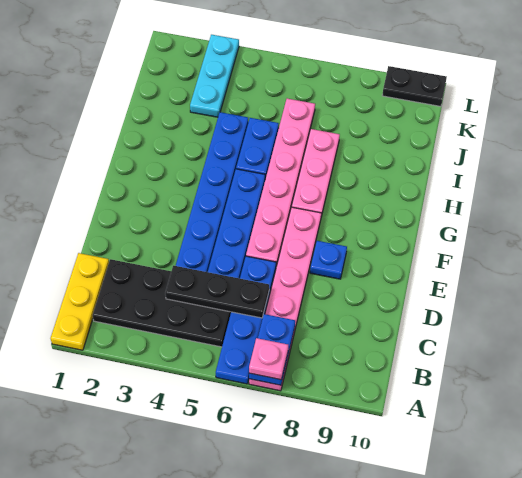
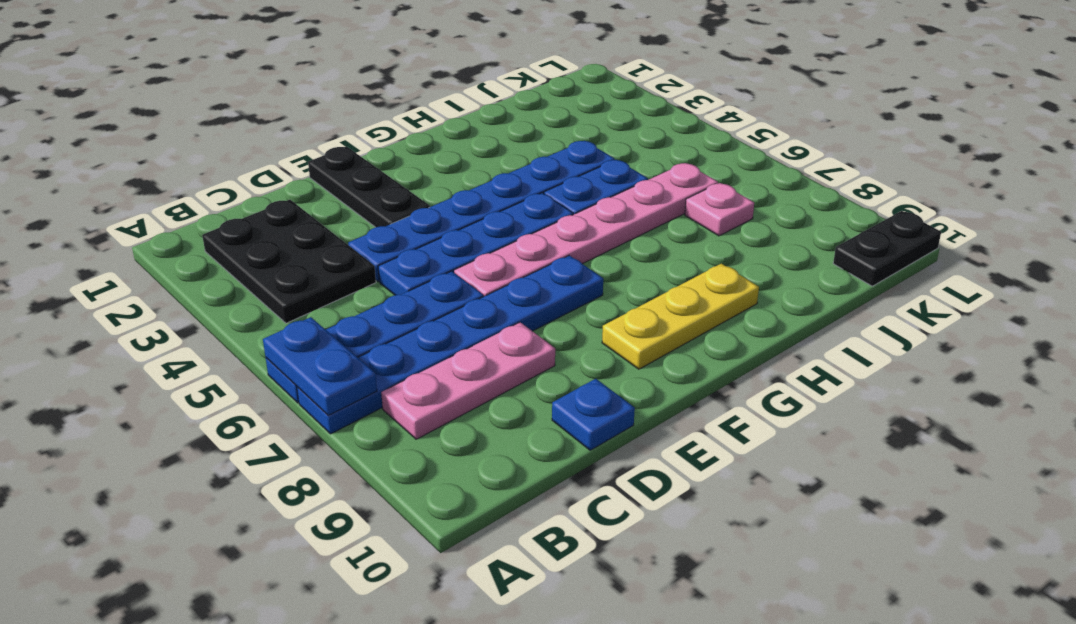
yellow 1x3 plate [51,253,109,350] -> yellow 1x3 plate moved to [602,264,759,369]
pink 1x6 plate [249,207,321,391] -> blue 1x6 plate [297,255,603,434]
blue 1x2 plate [249,314,295,385] -> blue 1x2 plate turned to [263,317,377,415]
pink 1x1 plate [249,338,288,380] -> pink 1x1 plate moved to [685,183,754,236]
black 2x4 plate [93,259,231,347] -> black 2x3 plate [202,200,376,323]
black 1x3 plate [165,266,269,318] -> black 1x3 plate moved to [308,147,430,227]
blue 1x1 plate [310,241,347,279] -> blue 1x1 plate moved to [552,379,635,450]
pink 1x3 plate [292,129,340,217] -> pink 1x3 plate moved to [381,322,555,439]
cyan 1x3 plate [190,35,239,117] -> none
black 1x2 plate [382,66,447,106] -> black 1x2 plate turned to [833,211,941,286]

